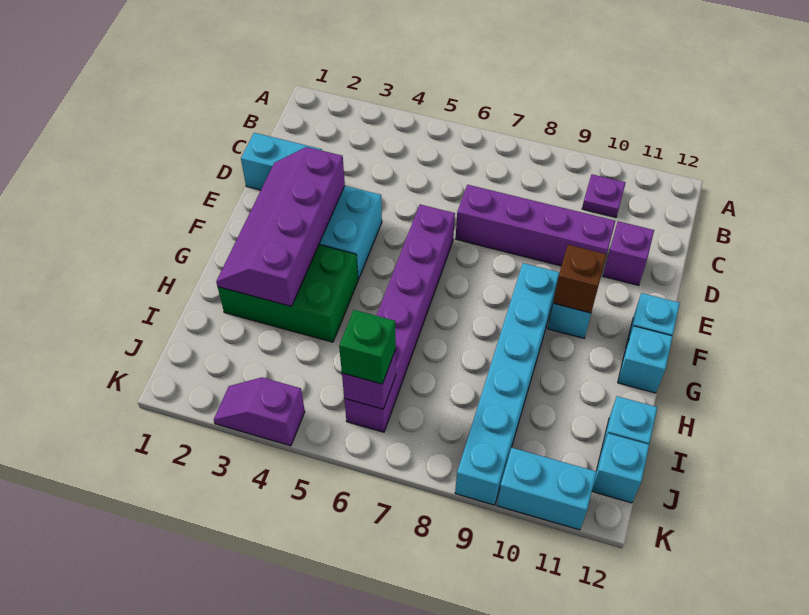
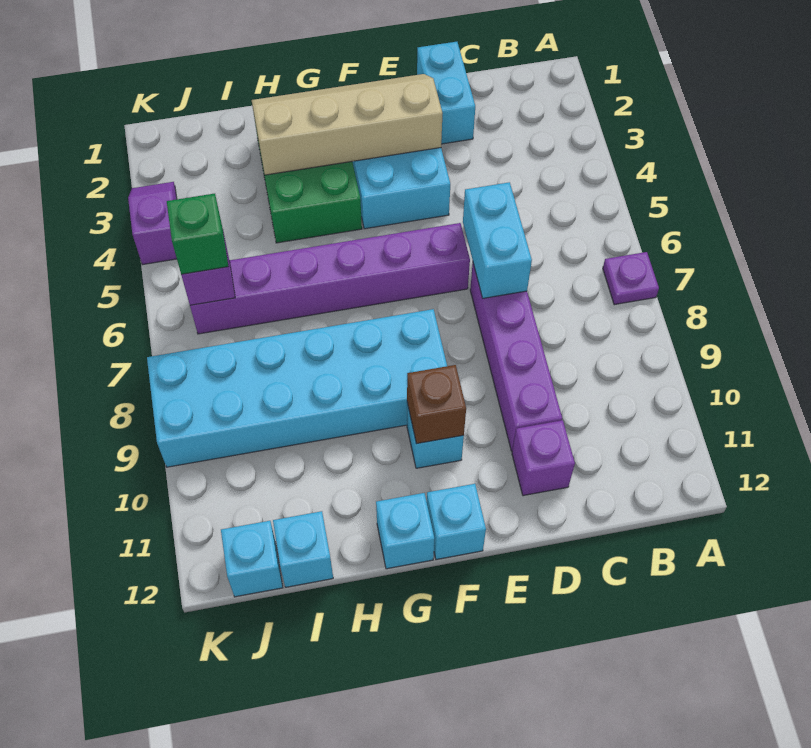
purple 1x1 plate [582,174,625,217] -> purple 1x1 plate moved to [603,252,659,305]
purple 2x4 slope [216,147,345,306] -> tan 2x4 slope [252,74,442,175]
cyan 1x6 brick [455,263,560,505] -> cyan 2x6 brick [147,309,447,467]
cyan 1x2 brick [497,448,596,530] -> cyan 1x2 brick moved to [463,182,532,298]

